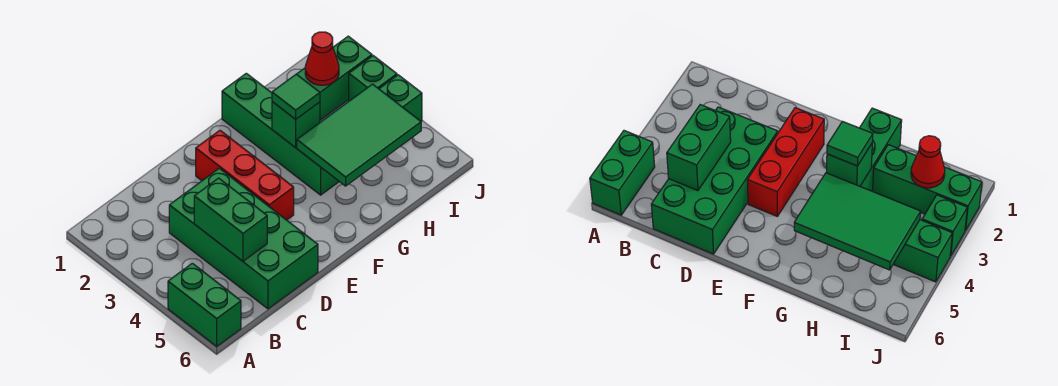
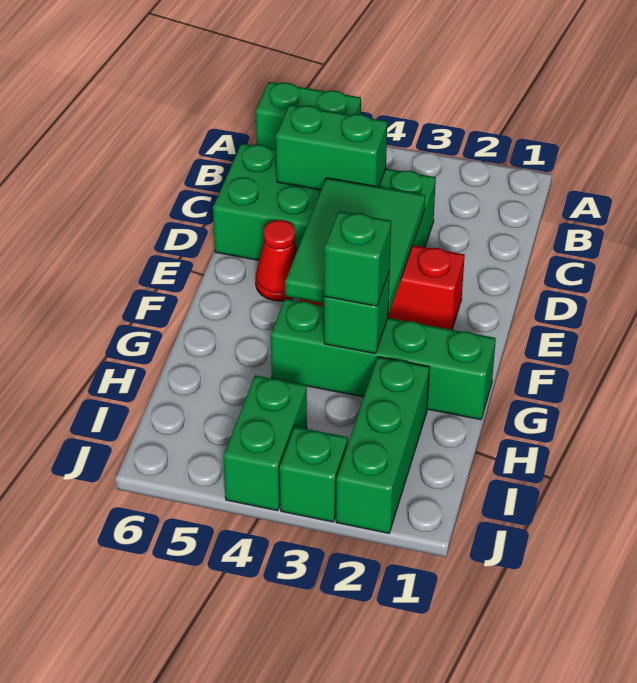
green 1x1 tile [272,74,320,119] -> green 1x1 brick [324,211,391,306]
green 2x3 tile [297,84,421,186] -> green 2x3 tile moved to [285,178,425,315]
red 1x1 cone [305,32,339,85] -> red 1x1 cone moved to [256,220,297,301]

